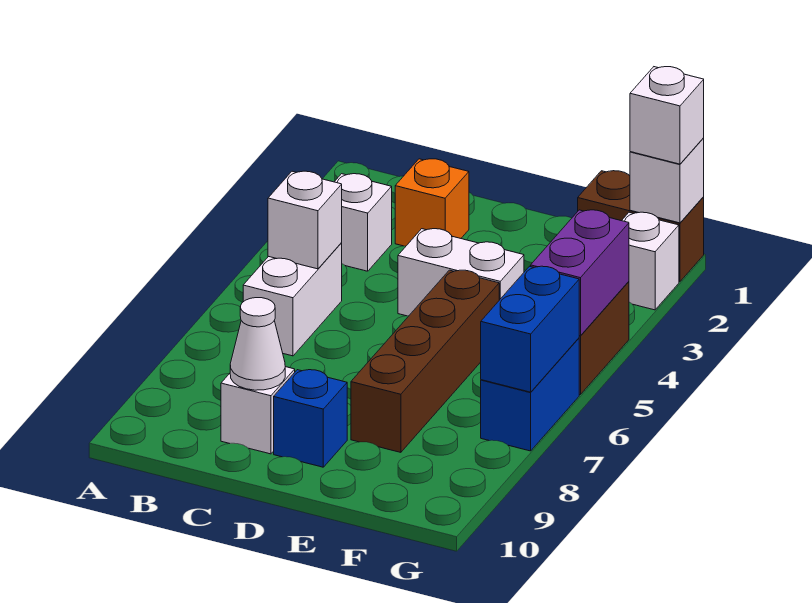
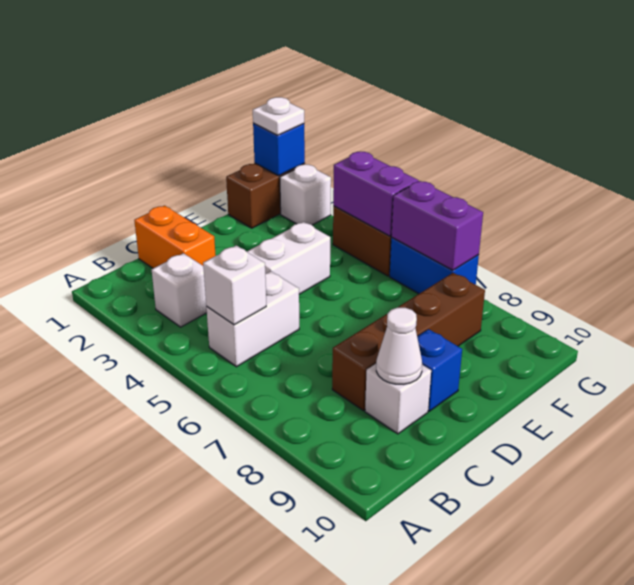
white 1x2 brick [243,243,342,356] -> white 1x2 brick turned to [206,271,299,367]
orange 1x1 brick [395,159,469,246] -> orange 1x2 brick [134,206,216,268]
brown 1x4 brick [351,270,499,452] -> brown 1x4 brick turned to [332,273,485,411]
white 1x1 brick [630,138,704,223] -> blue 1x1 brick [253,123,305,176]
white 1x1 brick [630,67,704,164] -> white 1x1 plate [253,97,304,135]
blue 1x2 brick [481,266,579,392] -> purple 1x2 brick [391,181,483,270]

